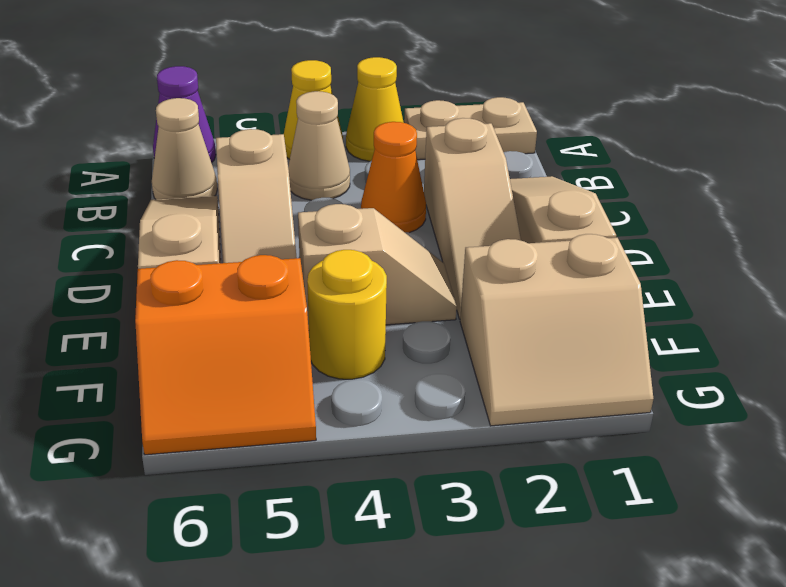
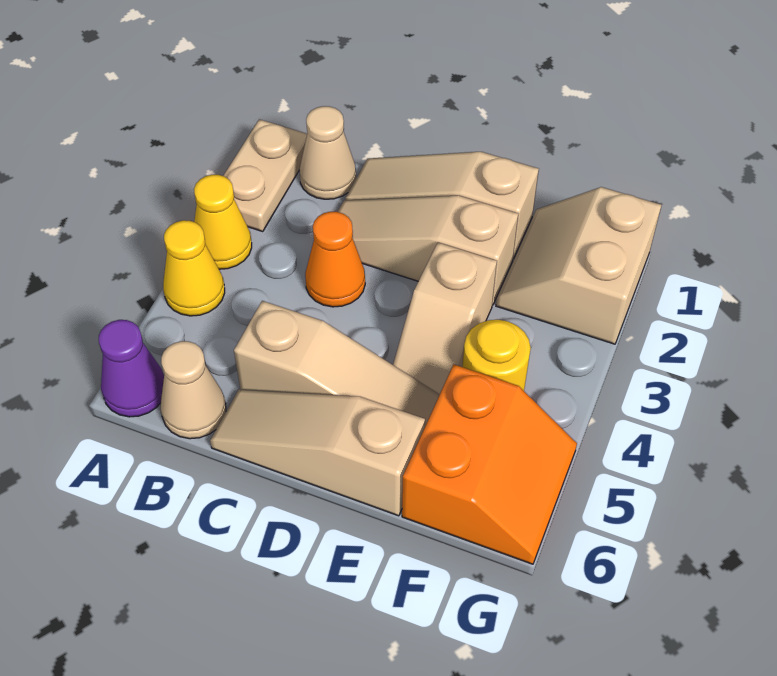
tan 1x1 cone [288,91,350,200] -> tan 1x1 cone moved to [299,106,356,199]
tan 1x3 slope [424,118,521,319] -> tan 1x3 slope turned to [338,195,518,305]
tan 1x2 slope [298,204,457,329] -> tan 1x2 slope turned to [393,242,497,394]
tan 2x2 slope [460,234,653,426] -> tan 2x2 slope turned to [496,187,661,344]

